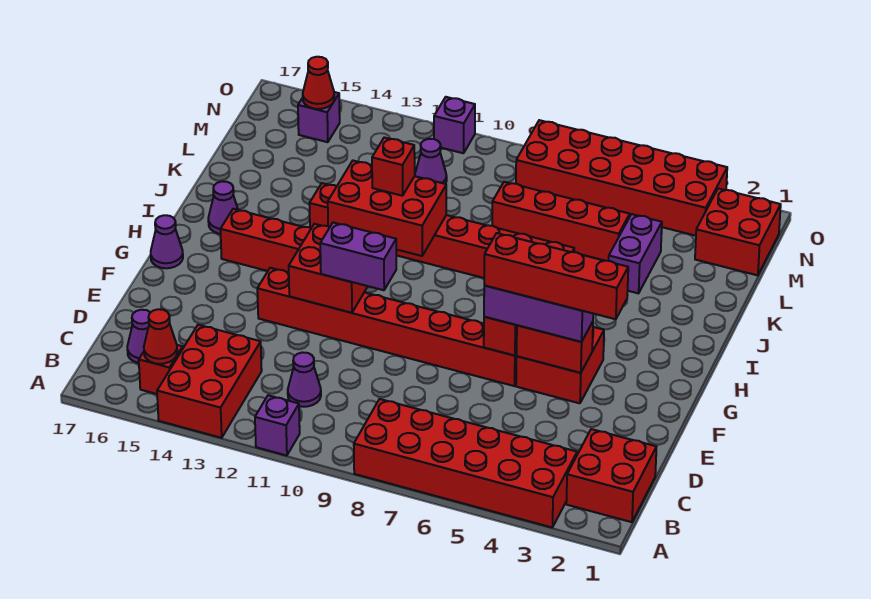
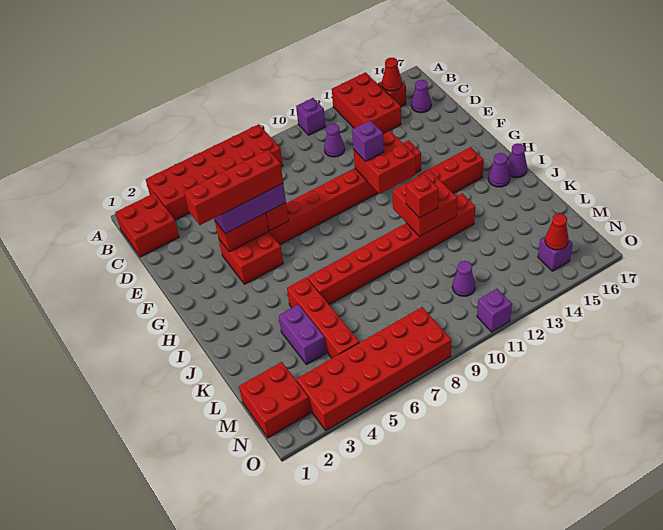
purple 1x2 brick [320,223,396,290] -> purple 1x1 brick [352,120,384,162]
purple 1x1 cone [151,215,183,268] -> purple 1x1 cone moved to [507,143,527,178]
red 2x3 brick [328,161,446,256] -> red 2x2 brick [392,170,457,237]
red 1x4 brick [492,182,630,261] -> red 1x4 brick turned to [287,277,359,358]

